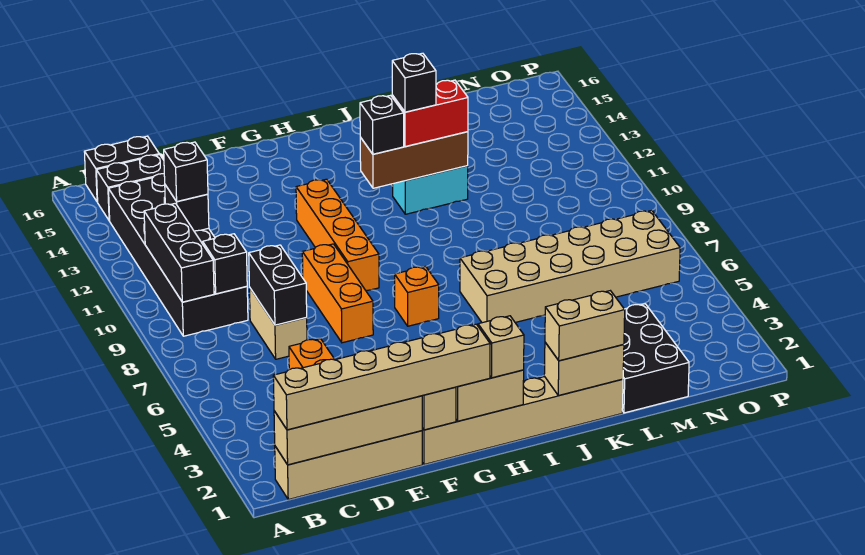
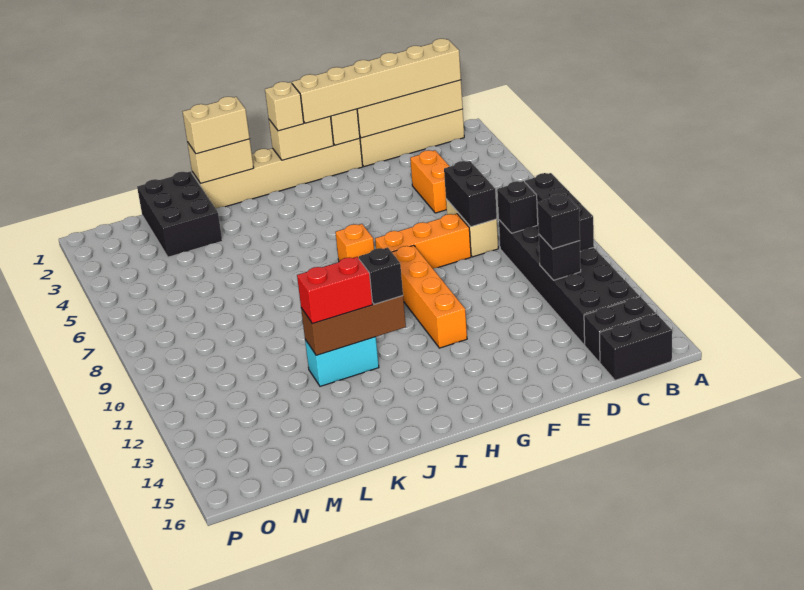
orange 1x3 brick [302,244,373,343] -> orange 1x3 brick turned to [375,214,471,268]
tan 2x6 brick [460,210,680,323] -> none
black 1x1 brick [392,53,436,112] -> none

